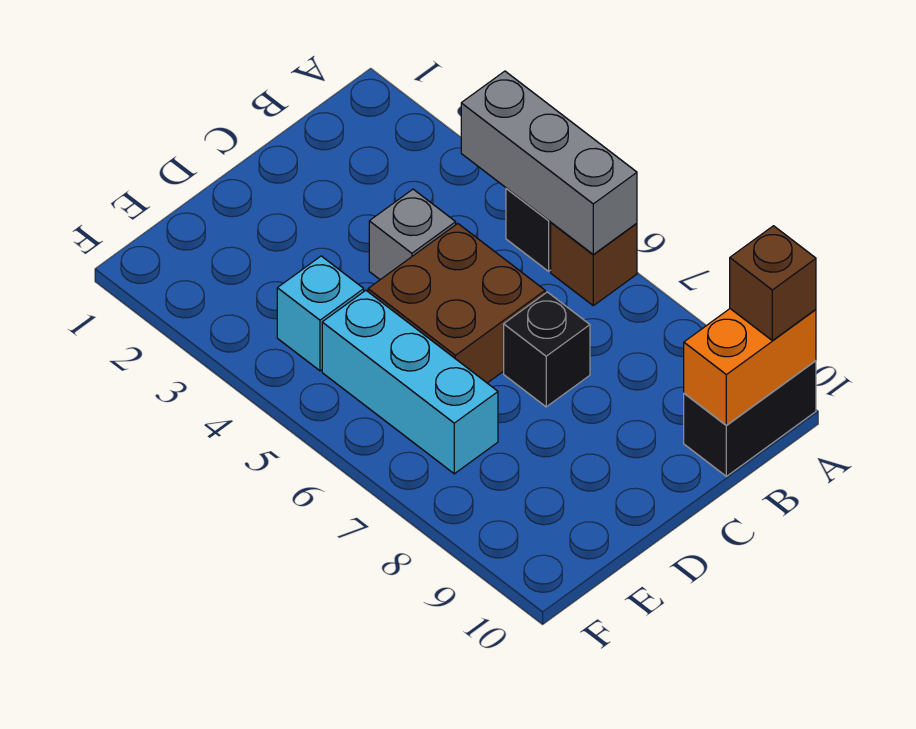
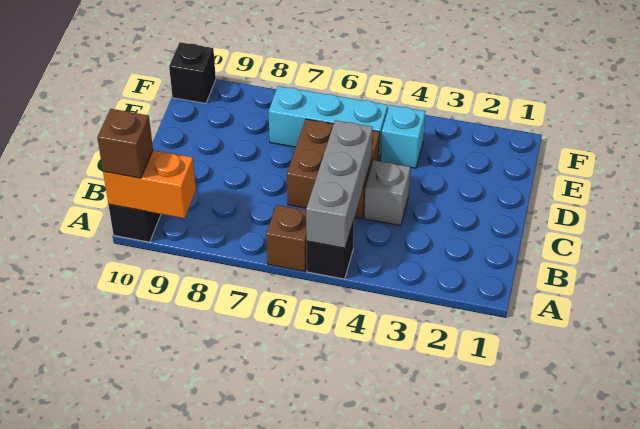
grey 1x3 brick [461,71,637,254] -> grey 1x3 brick turned to [306,120,373,248]
orange 1x2 brick [684,309,816,425] -> orange 1x2 brick turned to [103,150,196,218]
black 1x1 brick [504,292,590,407] -> black 1x1 brick moved to [169,42,216,103]

